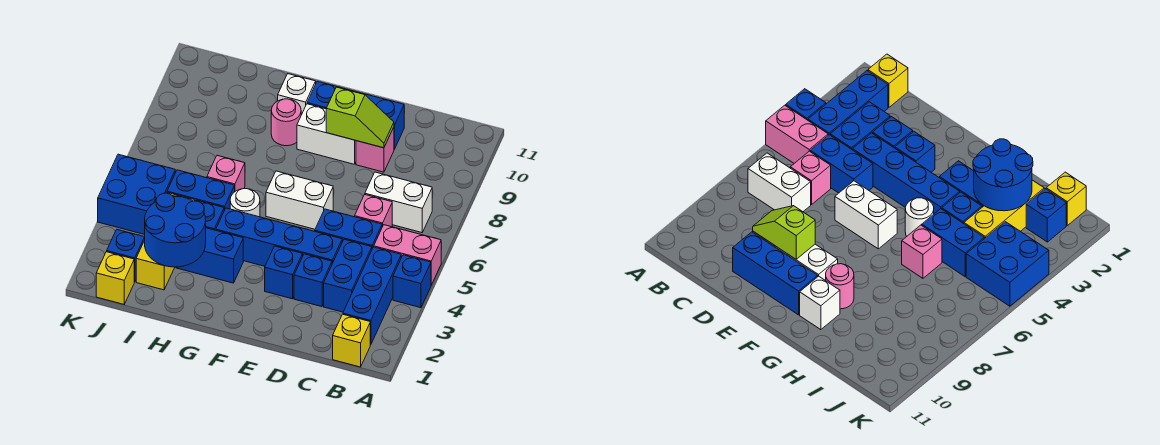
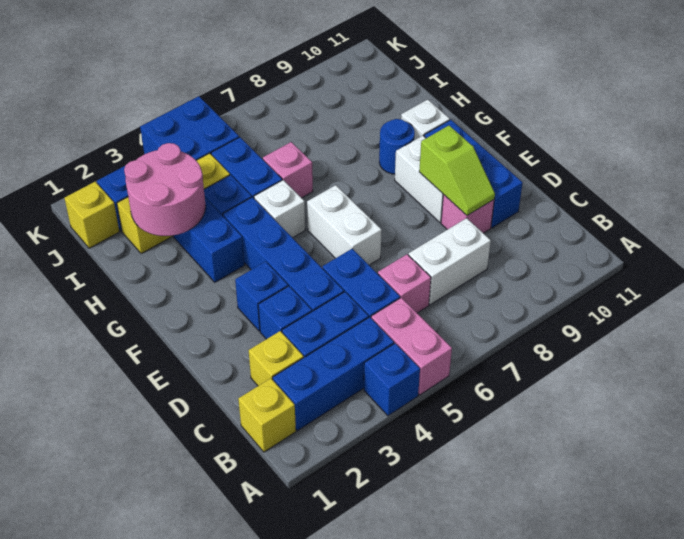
white 1x2 brick [365,172,432,233] -> white 1x2 brick turned to [409,218,491,305]
none -> yellow 1x1 brick [249,331,304,386]
white 1x1 round brick [230,189,260,217] -> white 1x1 brick [254,180,305,238]
pink 1x1 round brick [271,99,301,146] -> blue 1x1 round brick [379,119,415,174]
blue 2x2 round brick [145,193,206,267] -> pink 2x2 round brick [124,143,206,236]

